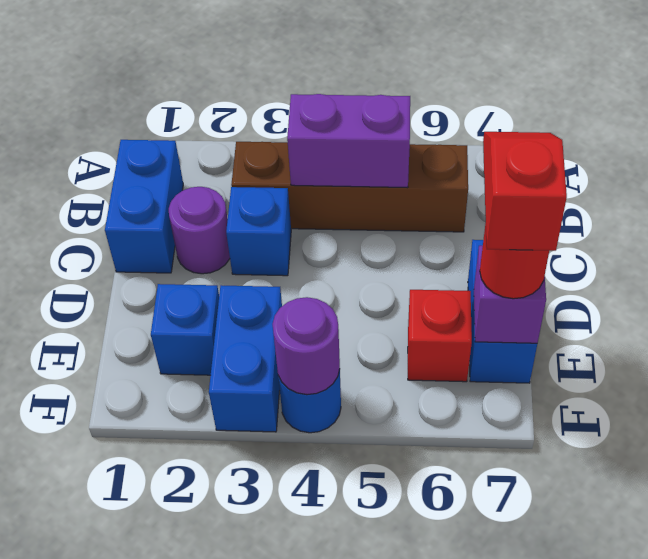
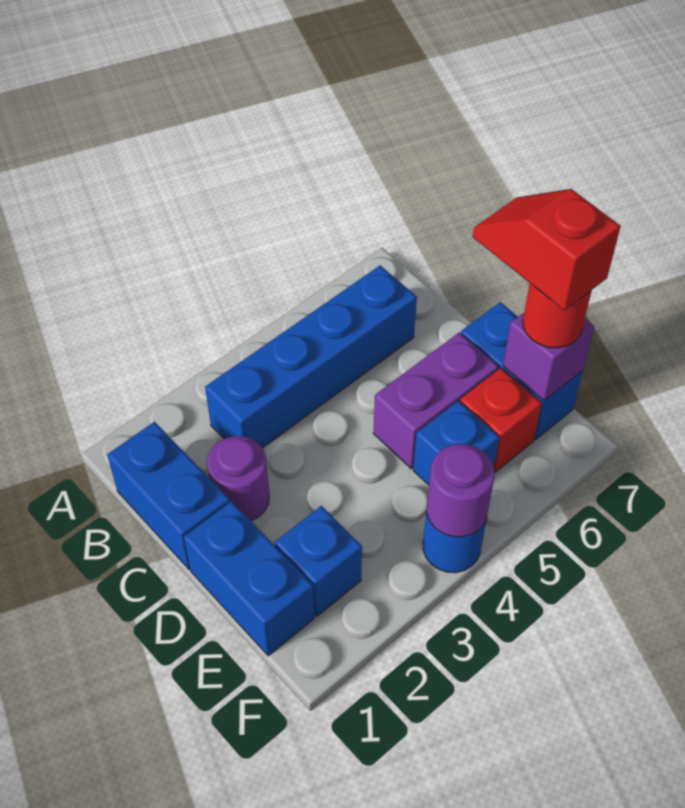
brown 1x4 brick [231,142,468,232] -> blue 1x4 brick [205,266,417,448]
purple 1x2 brick [287,94,410,188] -> purple 1x2 brick moved to [373,333,499,469]
blue 1x1 brick [226,187,291,276] -> blue 1x1 brick moved to [413,401,499,485]
blue 1x2 brick [209,285,282,432] -> blue 1x2 brick moved to [184,501,314,656]

